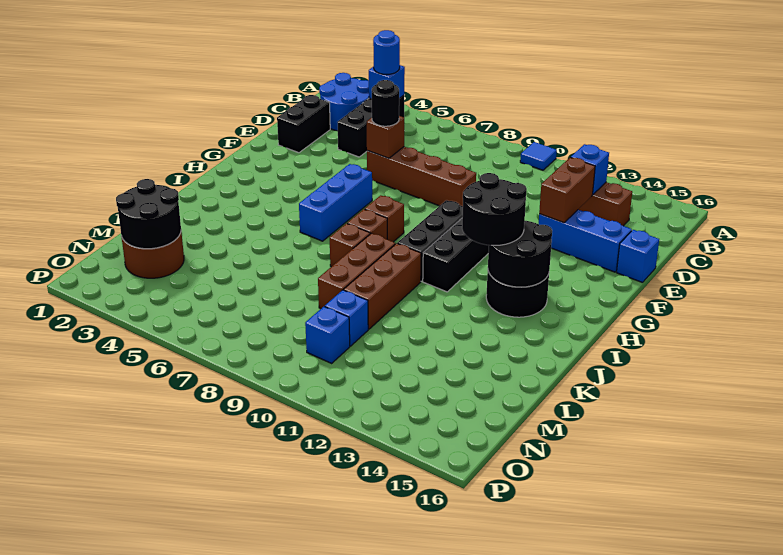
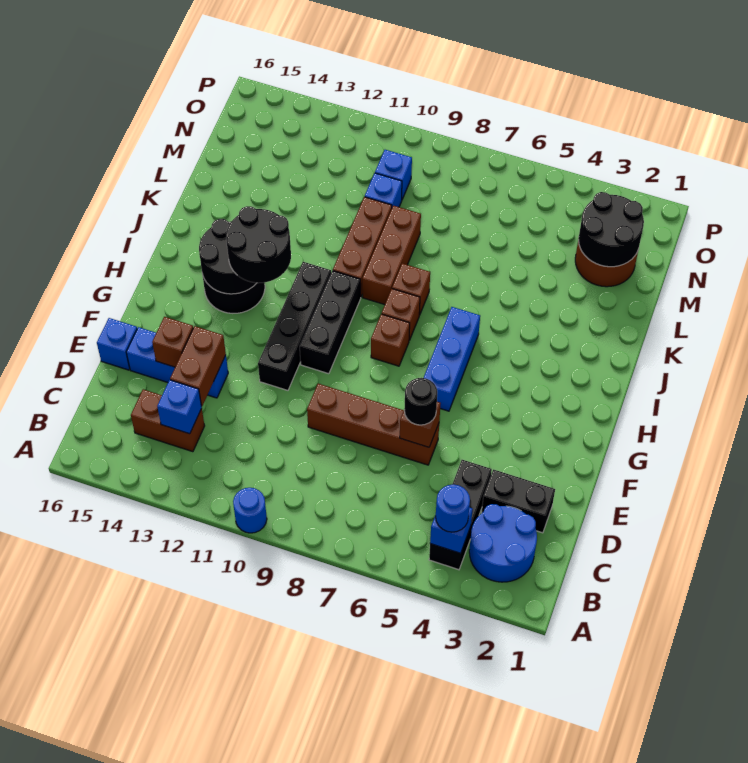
blue 1x1 tile [520,142,557,170] -> blue 1x1 round brick [233,488,267,533]
black 1x2 brick [277,95,330,153] -> black 1x2 brick turned to [482,470,555,533]
none -> brown 1x1 brick [152,317,193,367]

